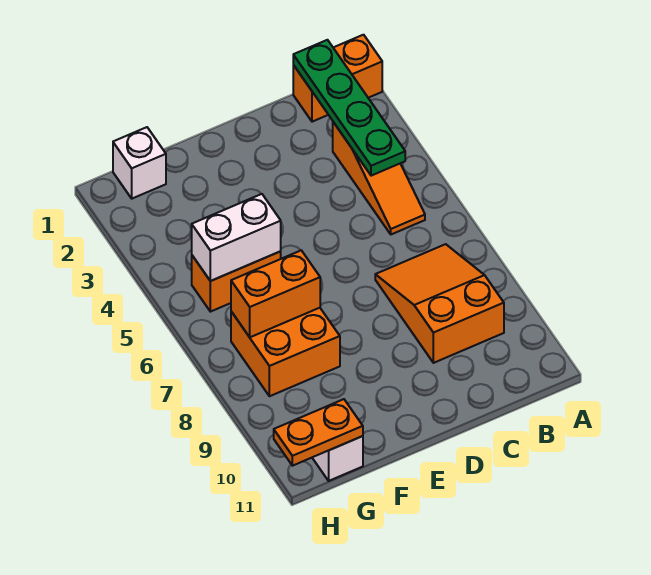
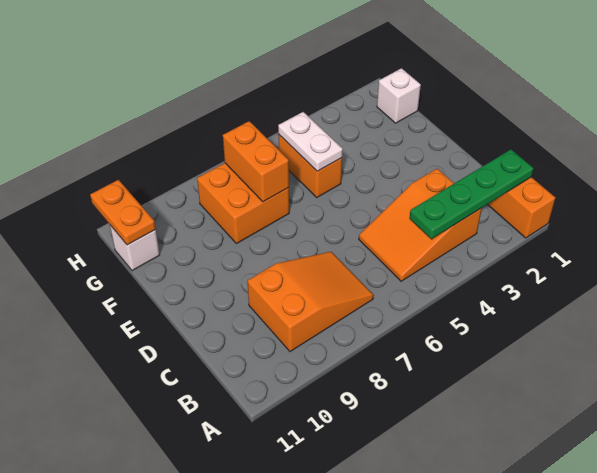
orange 1x3 slope [333,122,425,234] -> orange 2x3 slope [359,169,482,281]
white 1x2 brick [192,194,281,281] -> white 1x2 plate [278,112,343,171]

